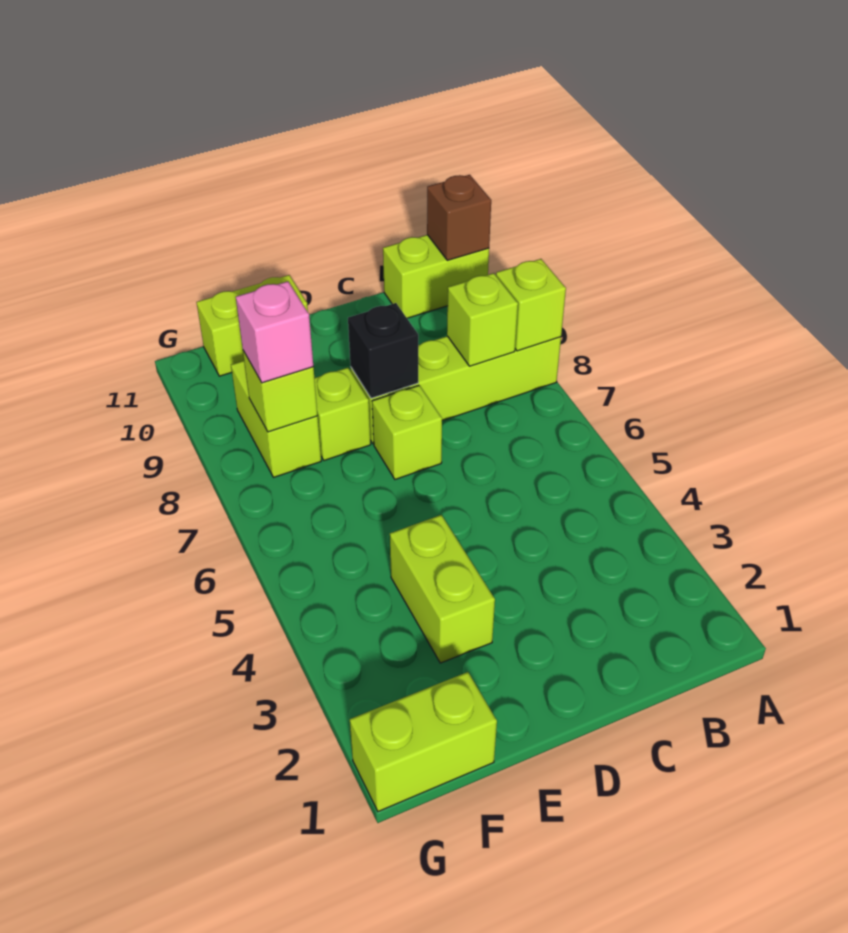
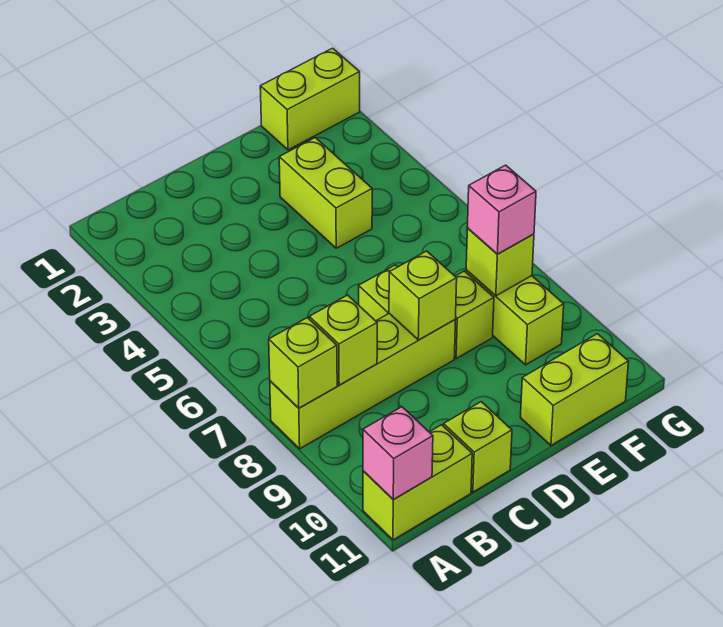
brown 1x1 brick [427,175,491,260] -> pink 1x1 brick [363,407,433,499]
none -> lime 1x1 brick [444,402,512,492]
black 1x1 brick [348,303,418,398] -> lime 1x1 brick [389,251,457,340]

